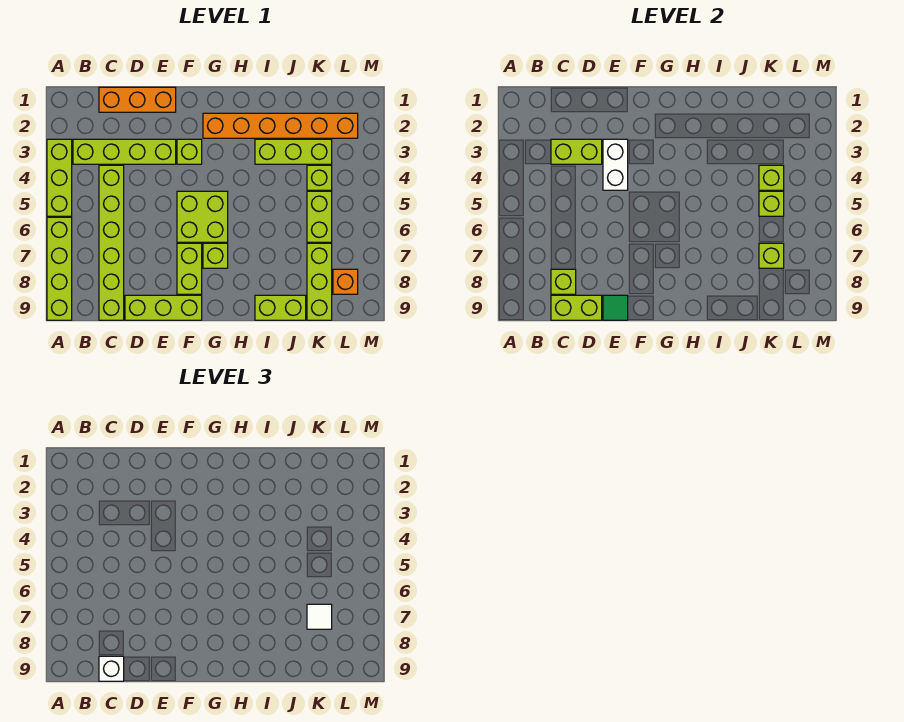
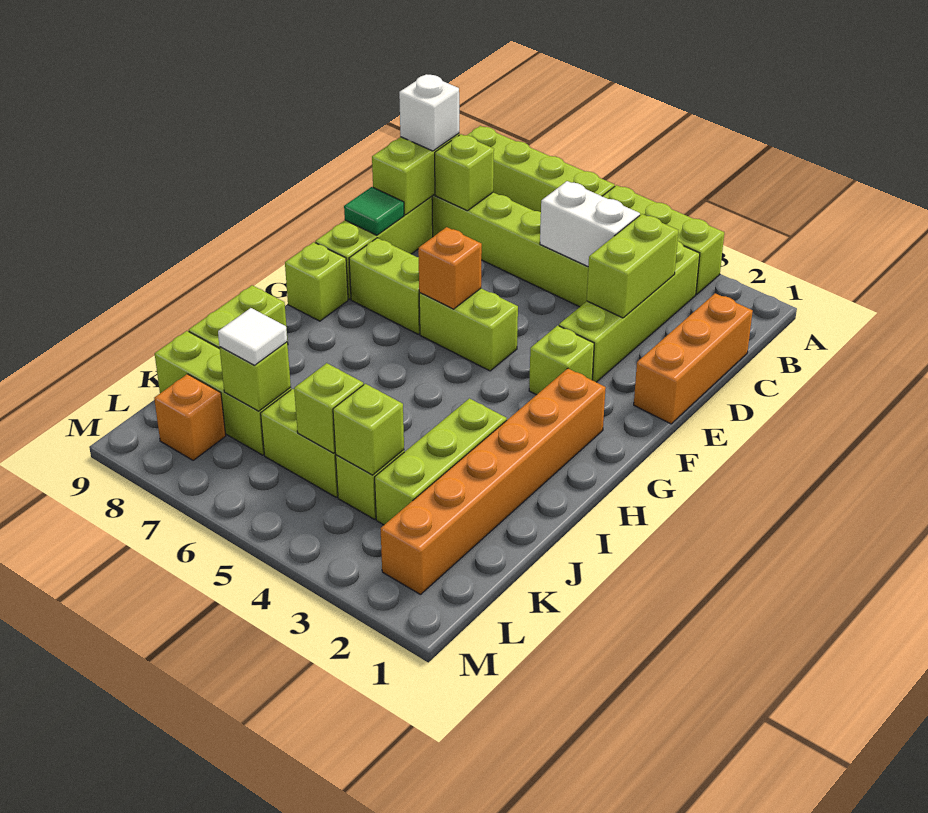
white 1x2 brick [603,139,628,190] -> white 1x2 brick moved to [540,181,640,266]
lime 2x2 brick [177,191,228,242] -> lime 1x2 brick [419,288,518,371]
none -> orange 1x1 brick [418,227,482,309]
lime 1x1 brick [203,243,228,268] -> lime 1x1 brick moved to [285,242,348,321]

